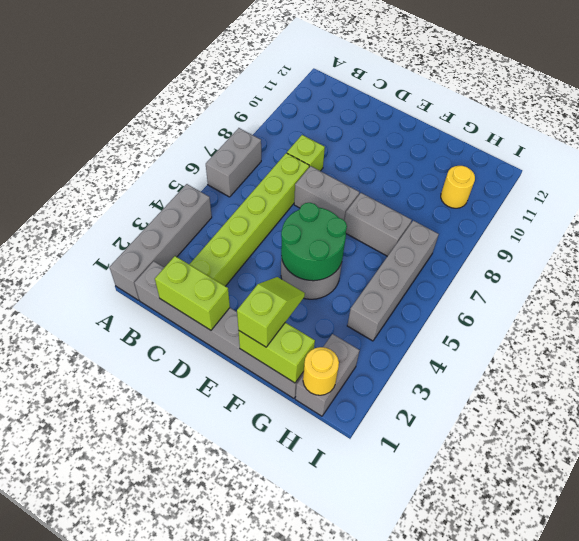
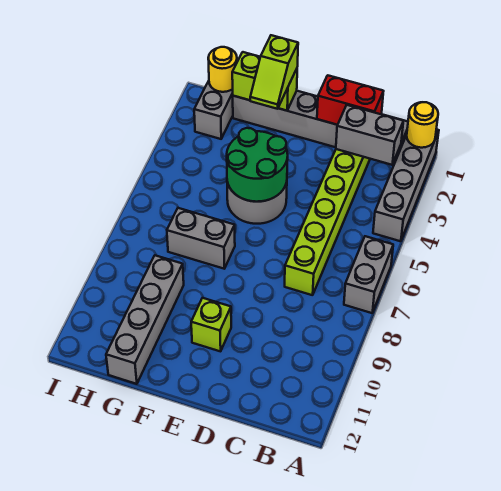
lime 1x2 brick [155,256,230,330] -> red 1x2 brick [317,75,383,125]
lime 1x1 brick [287,135,325,171] -> lime 1x1 brick moved to [191,298,231,351]
grey 1x2 brick [294,166,359,221] -> grey 1x2 brick moved to [336,105,403,165]
grey 1x4 brick [347,221,439,341] -> grey 1x4 brick moved to [106,255,184,384]
yellow 1x1 round brick [441,166,475,208] -> yellow 1x1 round brick moved to [407,102,438,148]

